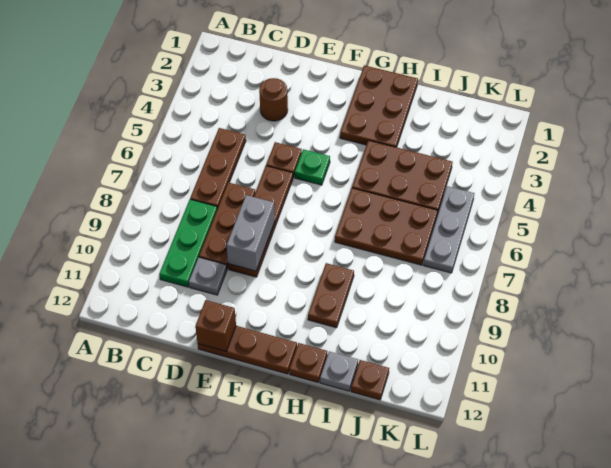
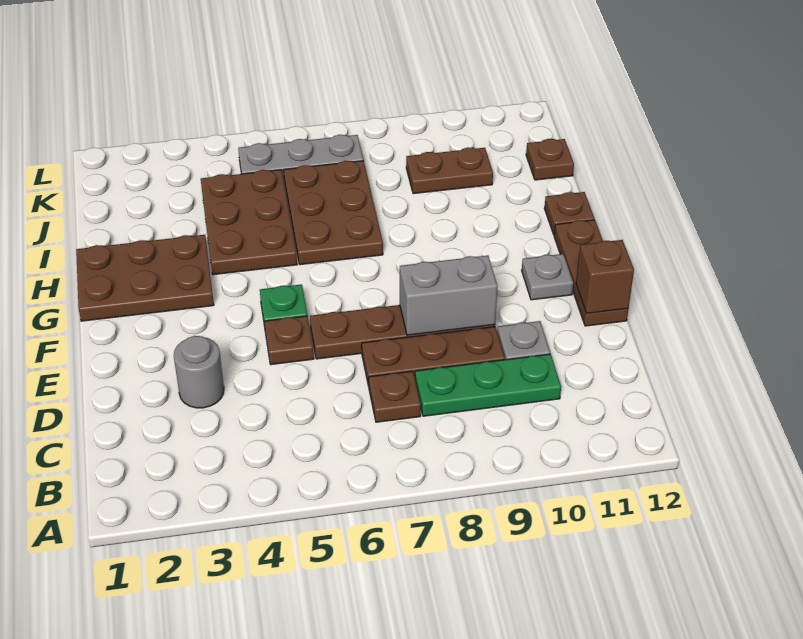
brown 1x3 plate [190,128,246,209] -> brown 1x1 plate [369,371,421,422]
brown 1x1 round brick [259,78,288,121] -> grey 1x1 round brick [174,336,224,408]
brown 1x2 plate [308,263,354,328] -> brown 1x2 plate moved to [406,147,493,194]
grey 1x1 plate [320,351,358,391] -> grey 1x1 plate moved to [522,254,573,300]

